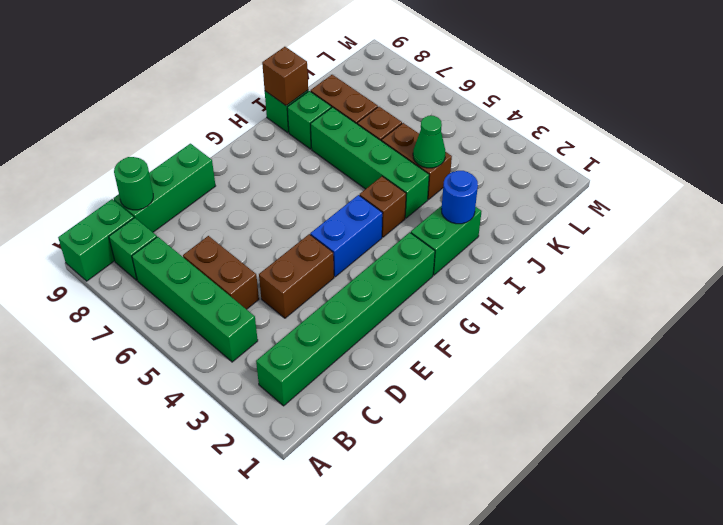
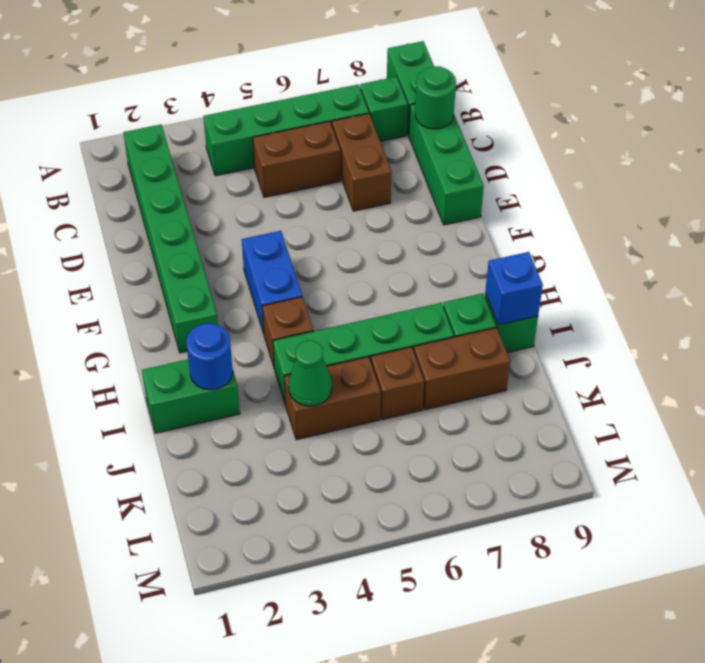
brown 1x2 brick [259,234,334,318] -> brown 1x2 brick moved to [332,113,392,211]
green 1x2 brick [411,206,482,275] -> green 1x2 brick turned to [142,360,240,433]
brown 1x1 brick [262,47,308,106] -> blue 1x1 brick [485,252,543,325]

